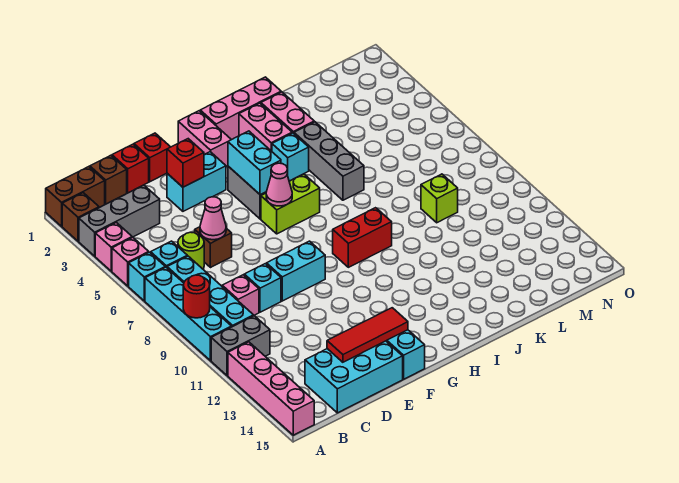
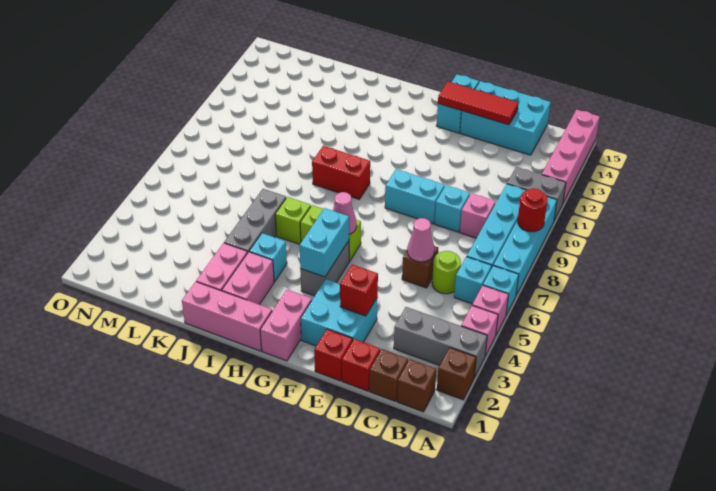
brown 1x2 brick [46,167,105,226] -> brown 1x1 brick [397,359,436,412]
cyan 1x2 brick [167,152,226,211] -> cyan 2x2 brick [301,279,378,346]
lime 1x1 brick [421,174,458,223] -> lime 1x1 brick moved to [275,197,311,244]

